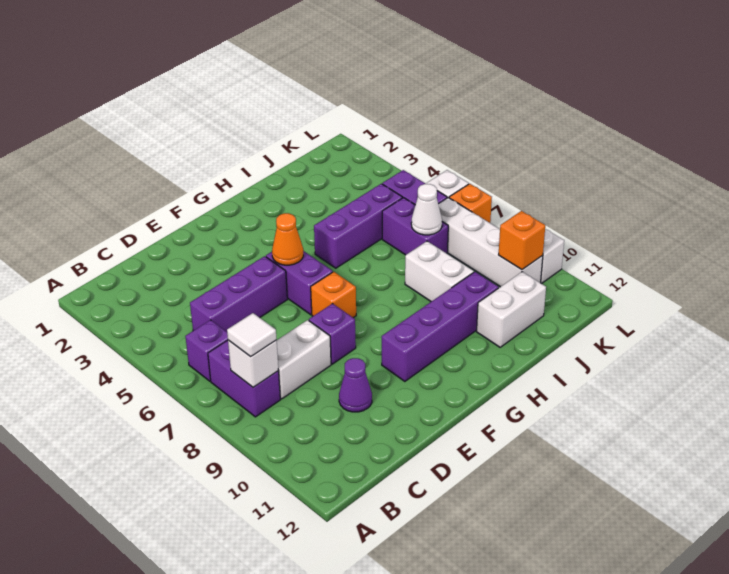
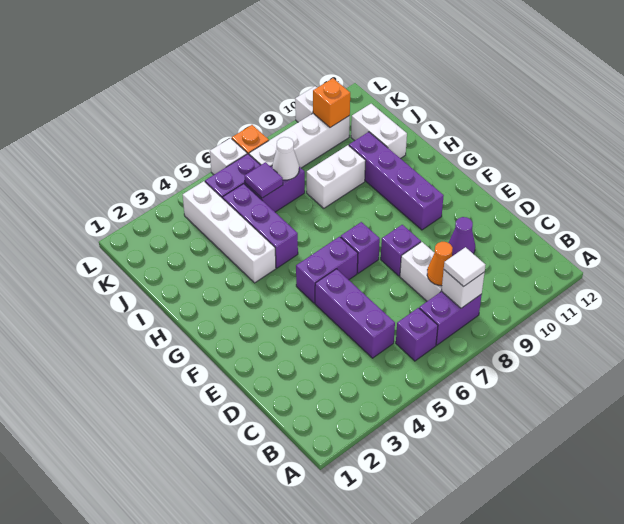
orange 1x1 cone [272,213,303,265] -> orange 1x1 cone moved to [427,242,453,286]
orange 1x1 brick [311,272,356,318] -> purple 1x1 brick [341,222,380,273]
none -> white 1x4 brick [183,181,276,283]
none -> purple 1x1 tile [245,162,283,198]

